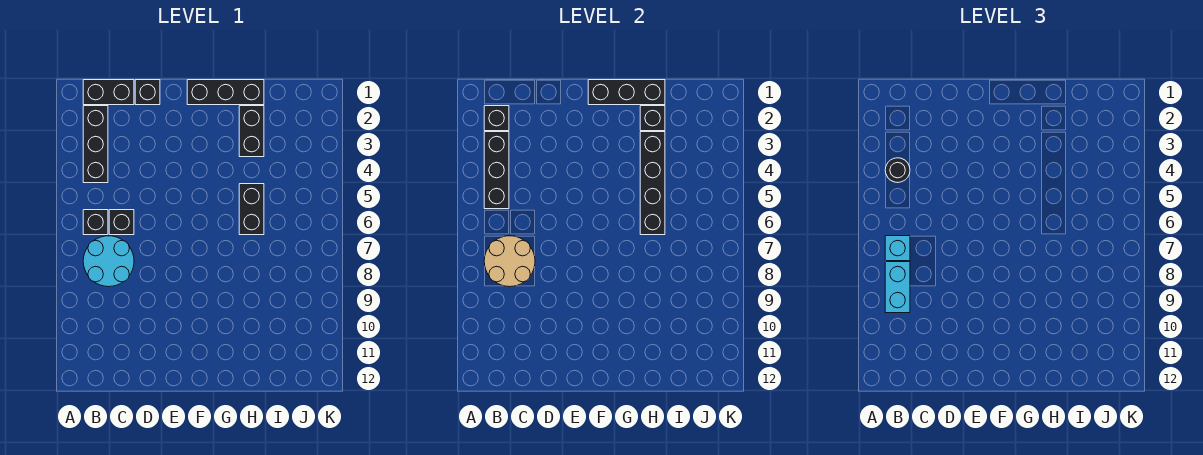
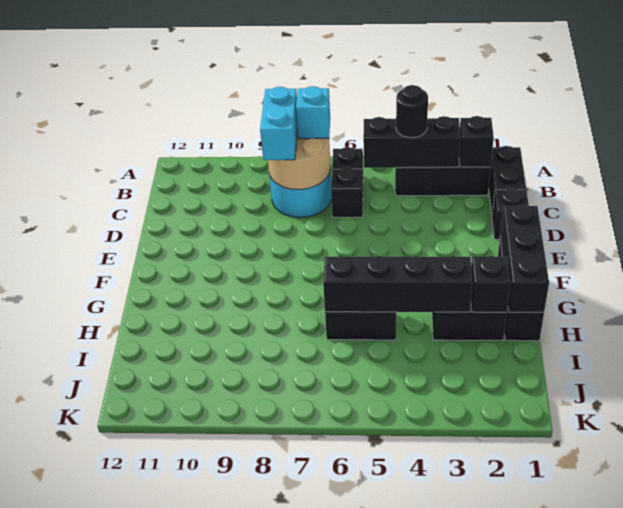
cyan 1x2 brick [885,262,910,313] -> cyan 1x2 brick turned to [260,87,298,160]

